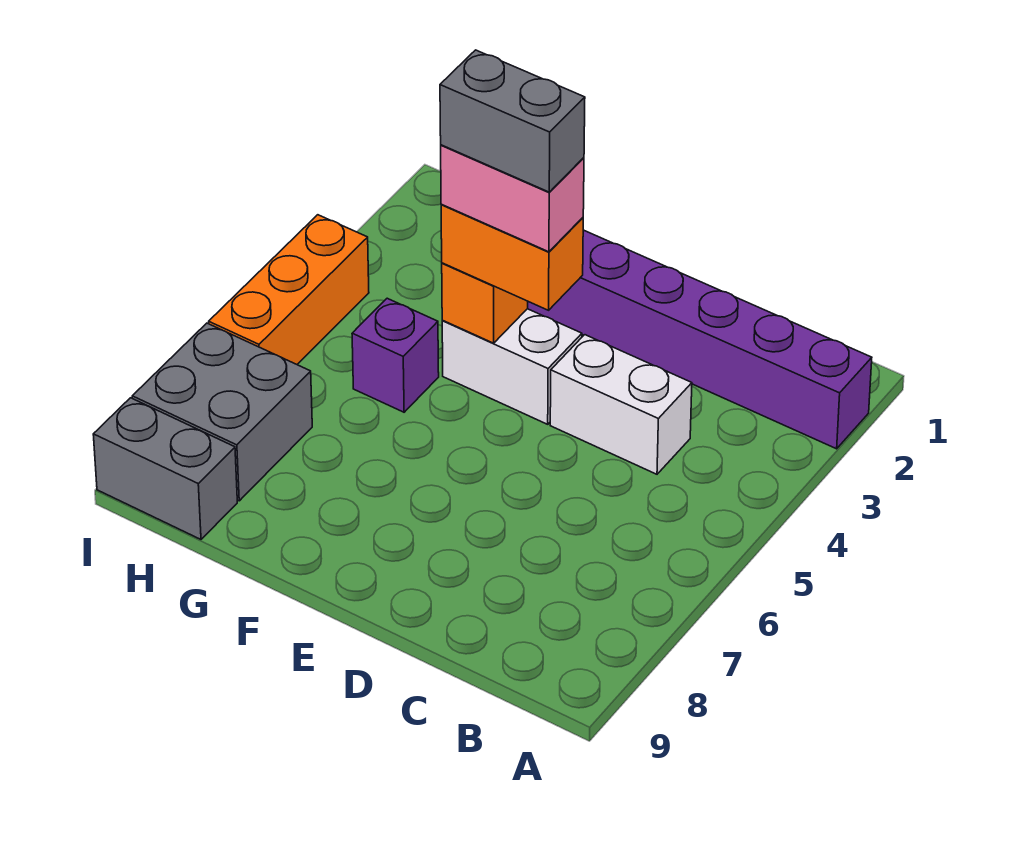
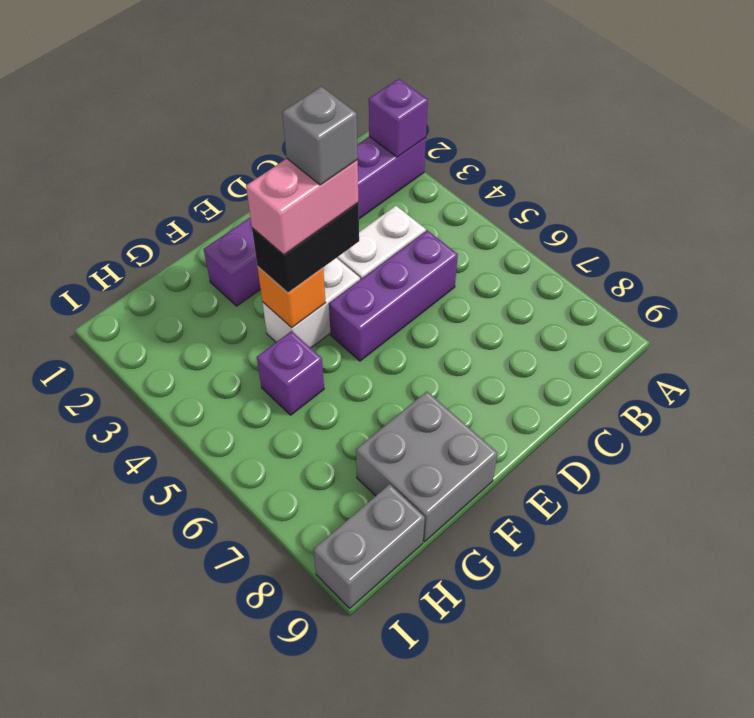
none -> purple 1x1 brick [369,79,428,157]
none -> purple 1x3 brick [329,230,458,361]
orange 1x2 brick [441,204,583,310] -> black 1x2 brick [252,203,359,293]
grey 1x2 brick [440,50,585,192] -> grey 1x1 brick [282,87,358,185]
grey 2x2 brick [132,323,312,501] -> grey 2x2 brick moved to [356,391,498,542]
orange 1x3 brick [209,215,369,364] -> none

